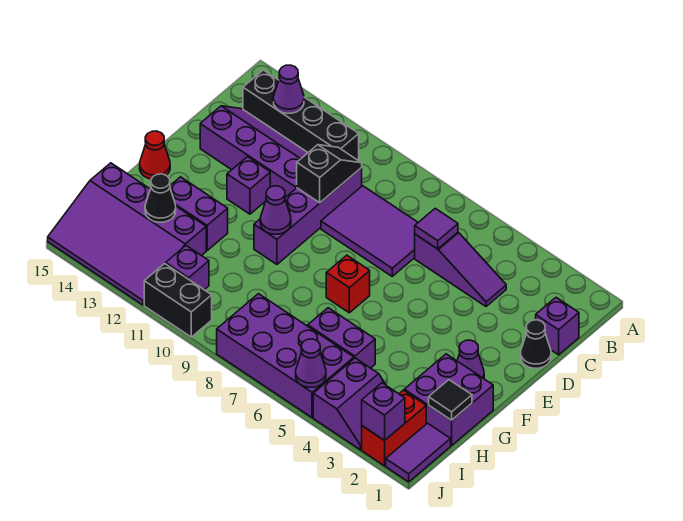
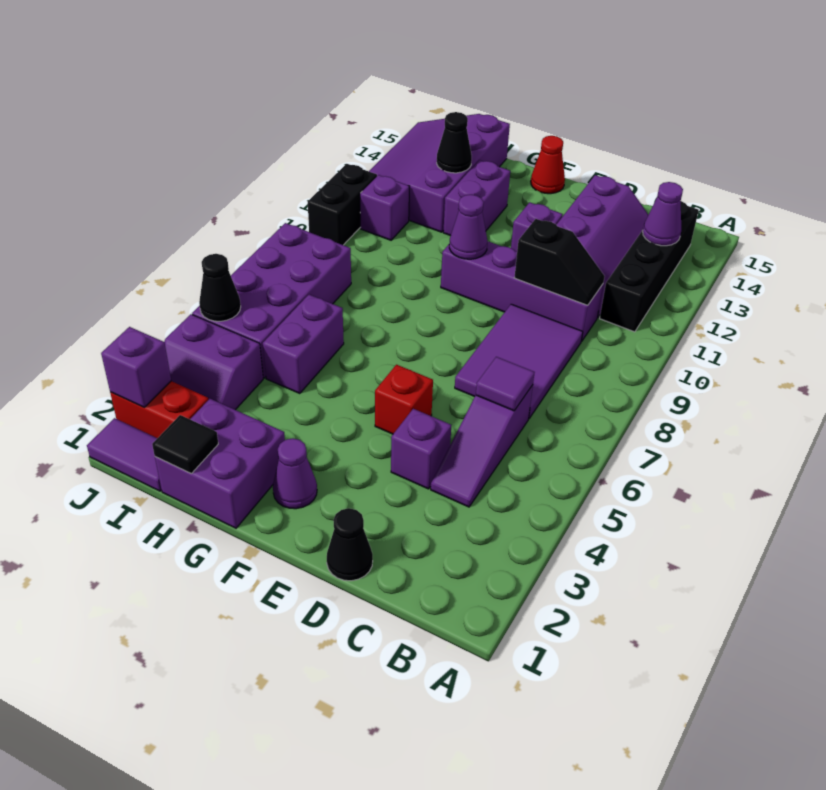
purple 1x1 brick [536,298,579,355] -> purple 1x1 brick moved to [391,409,451,489]
red 1x1 brick [326,255,370,313] -> red 1x1 brick moved to [375,365,433,434]
purple 1x1 cone [296,339,326,387] -> black 1x1 cone [199,254,241,321]

